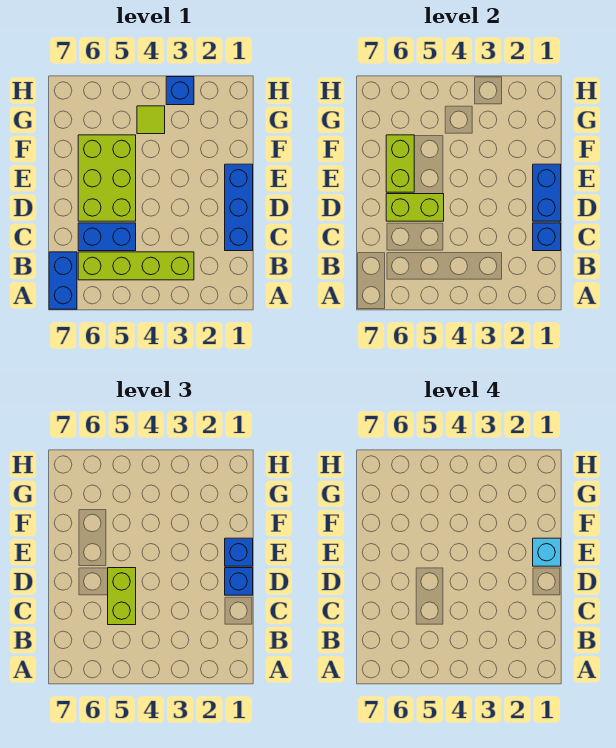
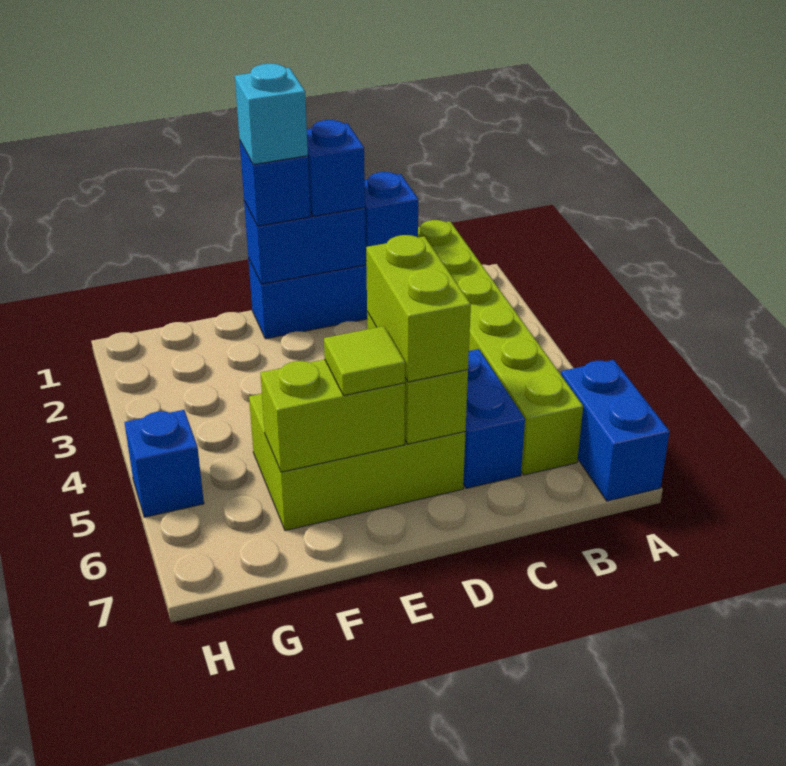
blue 1x2 brick [49,252,77,309] -> blue 1x2 brick turned to [561,360,670,501]
lime 1x4 brick [78,252,194,280] -> lime 1x6 brick [418,220,583,475]
lime 1x2 brick [108,568,136,625] -> lime 1x2 brick turned to [366,235,471,382]
lime 1x1 tile [137,106,165,134] -> lime 1x1 tile moved to [324,326,405,396]
blue 1x1 brick [166,77,194,105] -> blue 1x1 brick moved to [124,410,204,517]

